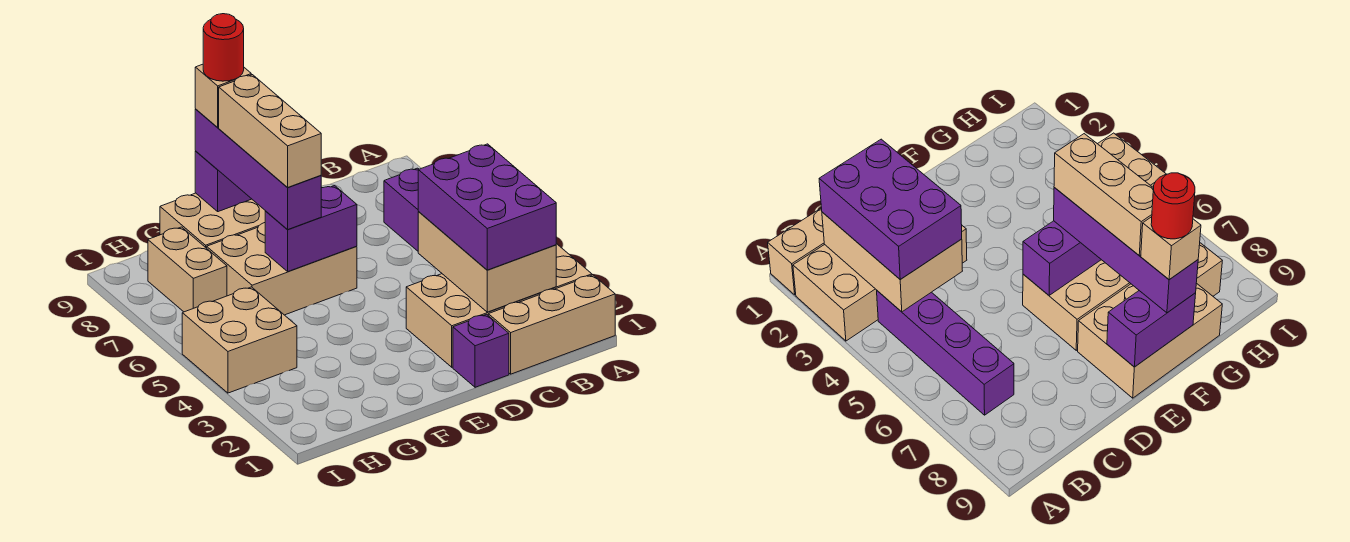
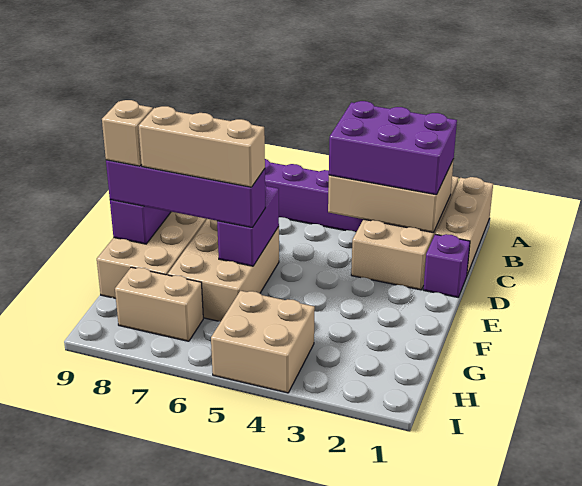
red 1x1 round brick [203,14,244,81] -> none

